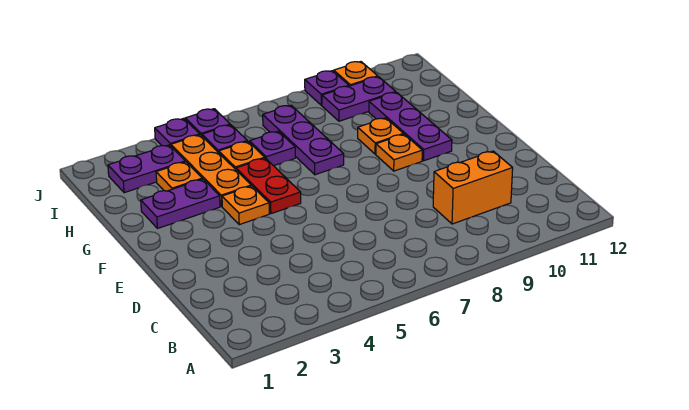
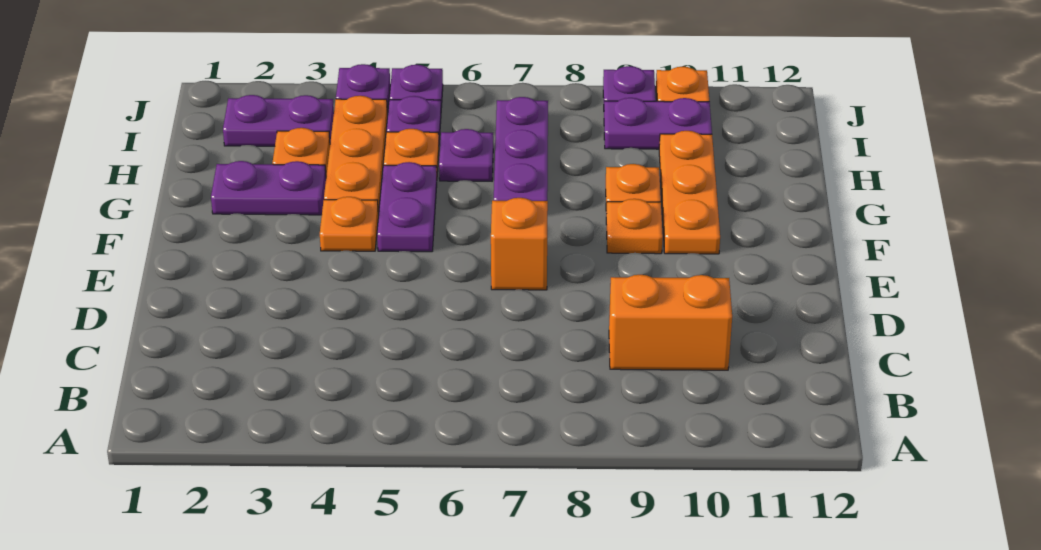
none -> orange 1x1 brick [491,198,548,290]
red 1x2 plate [236,158,301,214] -> purple 1x2 plate [377,162,437,252]
purple 1x3 plate [369,92,452,161] -> orange 1x3 plate [659,131,720,254]

